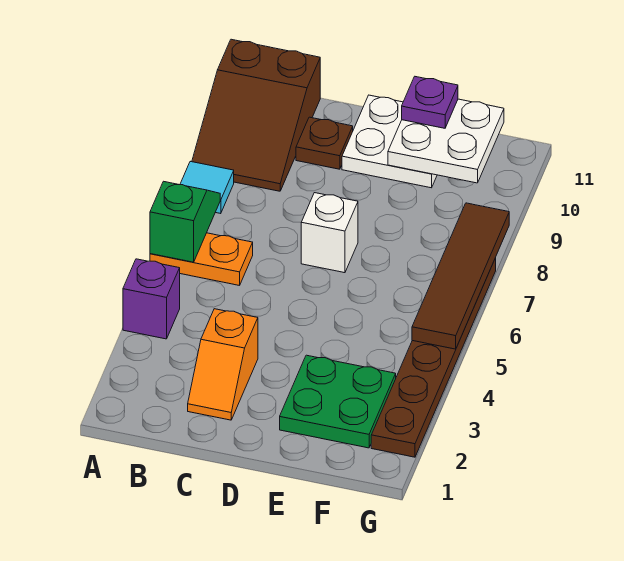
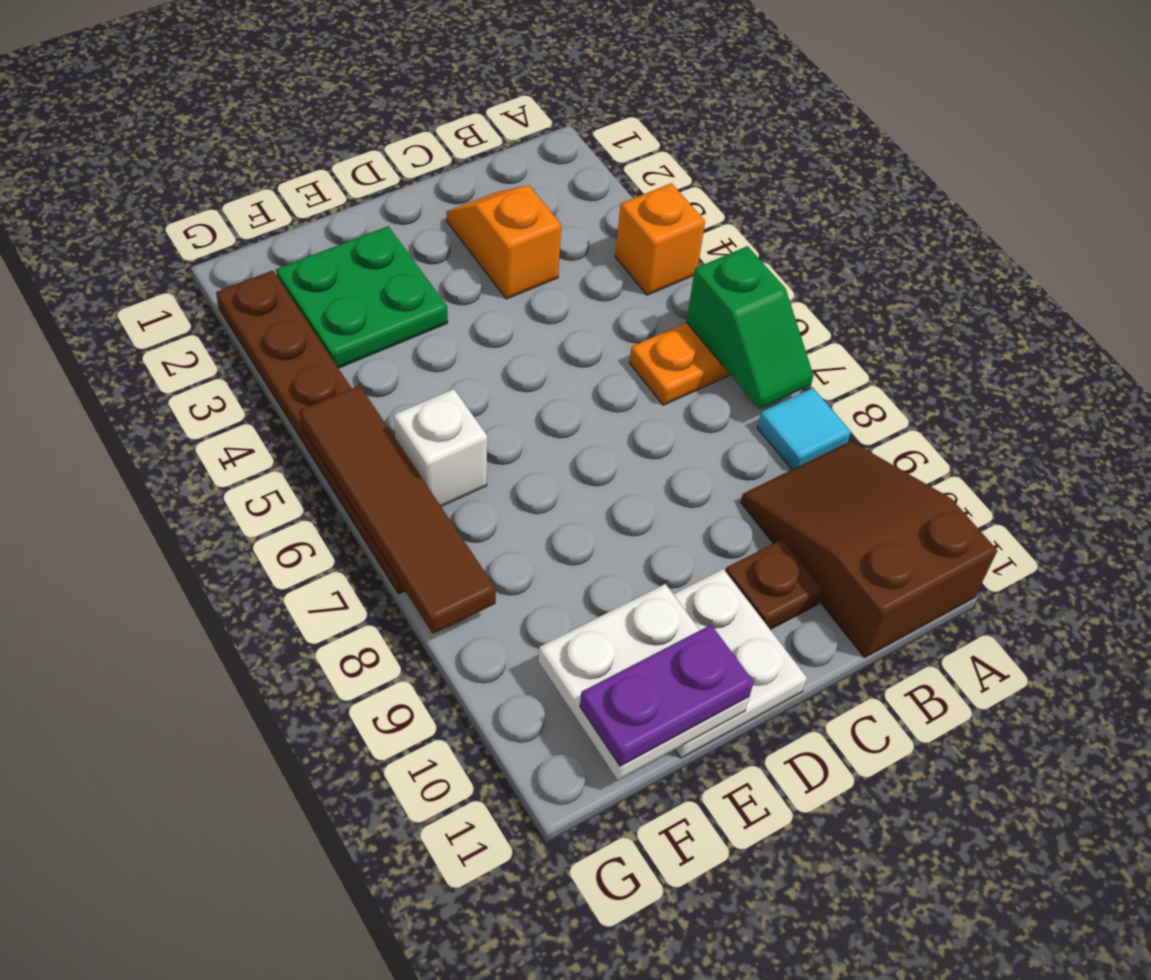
purple 1x1 brick [123,259,180,339] -> orange 1x1 brick [615,183,705,295]
white 1x1 brick [301,193,358,273] -> white 1x1 brick moved to [394,389,487,506]
purple 1x1 plate [402,77,458,128] -> purple 1x2 plate [580,625,754,766]

